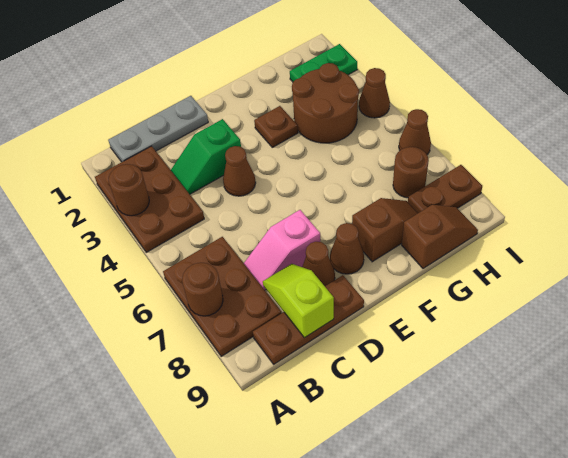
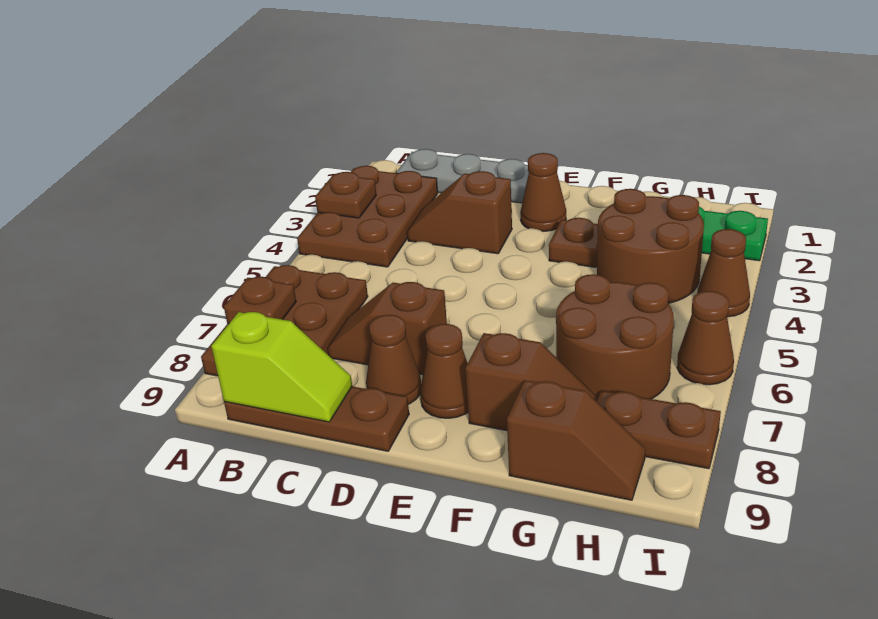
brown 1x1 round brick [109,164,149,216] -> brown 1x1 plate [315,172,376,218]
brown 1x1 round brick [182,263,223,316] -> brown 1x1 plate [224,277,296,324]
green 1x2 slope [171,119,241,194] -> brown 1x2 slope [407,171,512,254]
pink 1x2 slope [244,210,320,290] -> brown 1x2 slope [328,282,447,375]
lime 1x2 slope [263,264,334,338] -> lime 1x2 slope turned to [211,312,352,422]
brown 1x1 cone [223,146,256,196] -> brown 1x1 cone moved to [520,153,566,231]
brown 1x1 round brick [393,147,429,198] -> brown 2x2 round brick [556,274,674,399]

